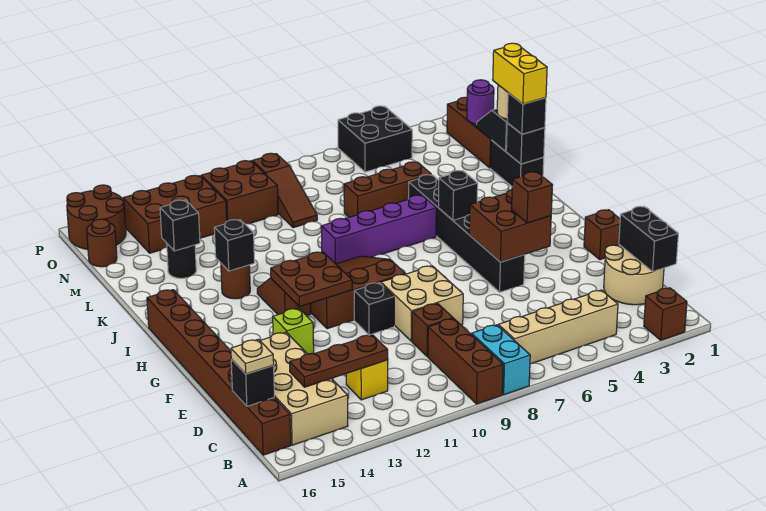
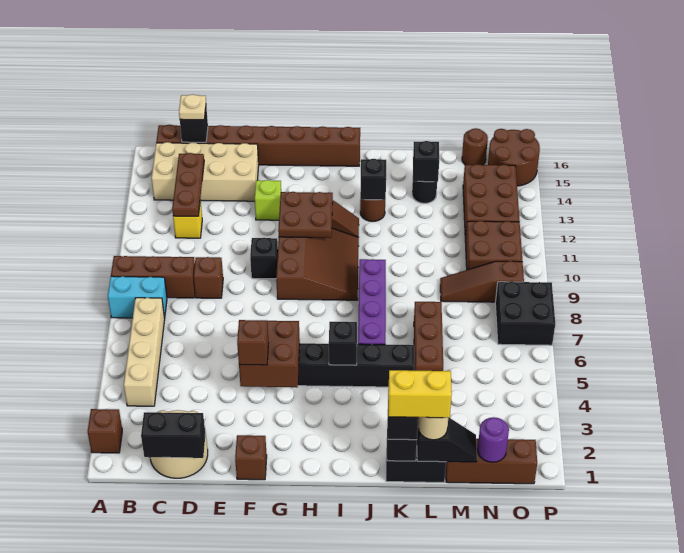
tan 2x2 brick [381,266,463,341] -> none
black 2x2 brick [338,106,412,172] -> black 2x2 brick moved to [495,282,555,345]

